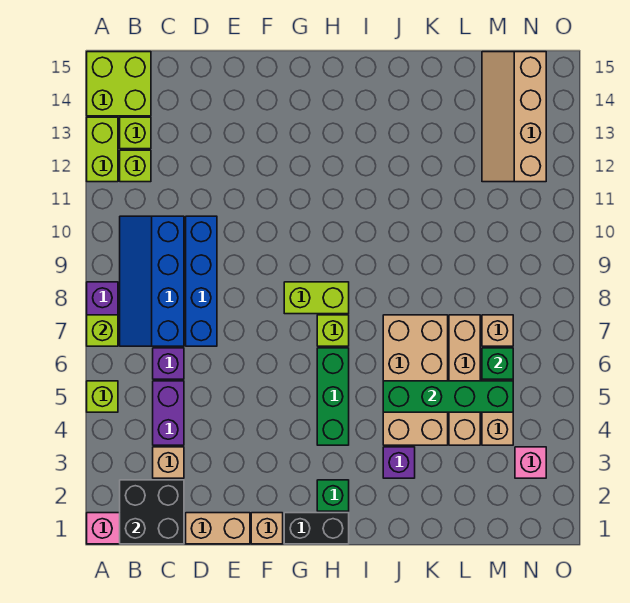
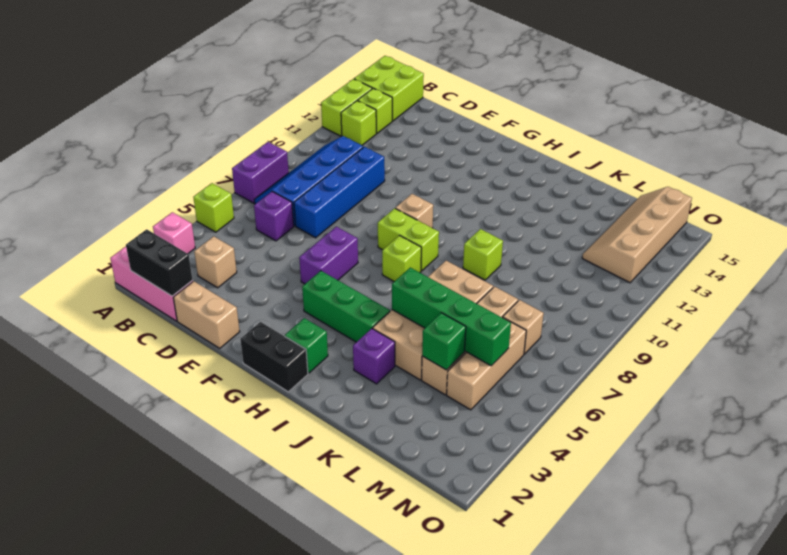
lime 1x1 brick [87,315,118,346] -> lime 1x1 brick moved to [463,229,503,280]
black 2x2 brick [120,480,184,544] -> black 1x2 brick [126,229,192,296]
purple 1x2 brick [153,381,184,445] -> purple 1x2 brick moved to [299,227,358,284]
tan 1x1 brick [251,513,283,544] -> tan 1x1 brick moved to [395,194,433,228]
green 1x3 brick [317,348,349,445] -> green 1x3 brick turned to [302,271,390,342]
green 1x1 brick [482,348,513,379] -> green 1x1 brick moved to [422,313,466,370]
pink 1x1 brick [515,447,546,478] -> pink 1x1 brick moved to [153,212,195,254]

